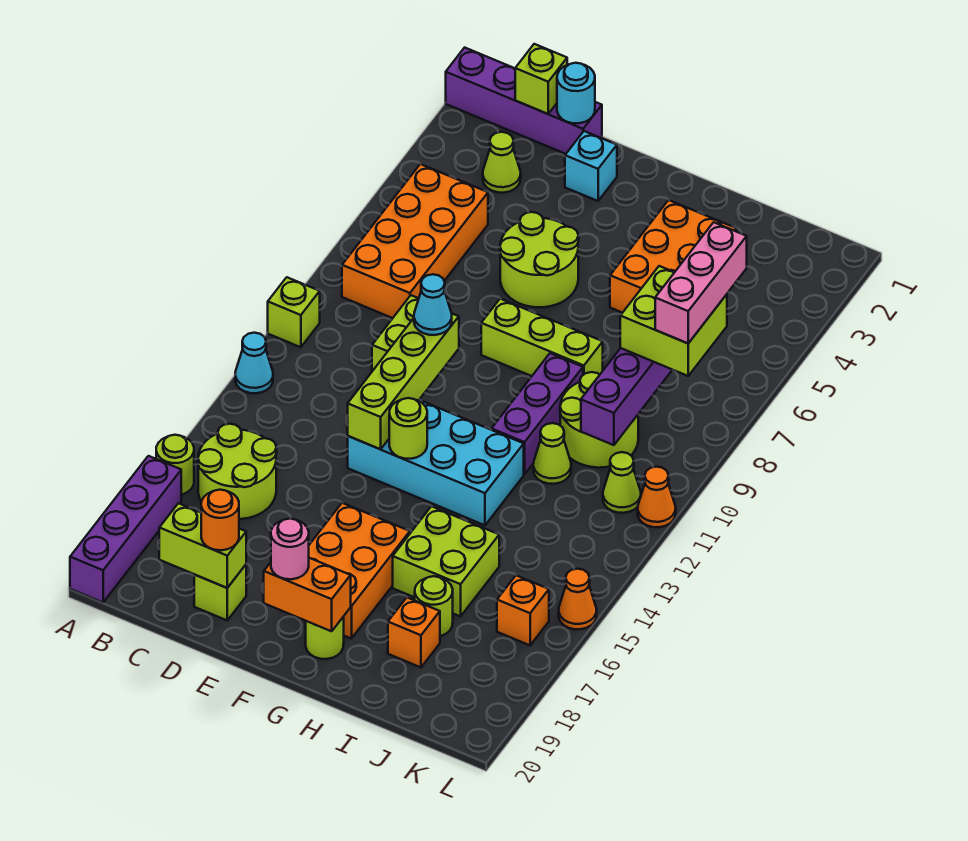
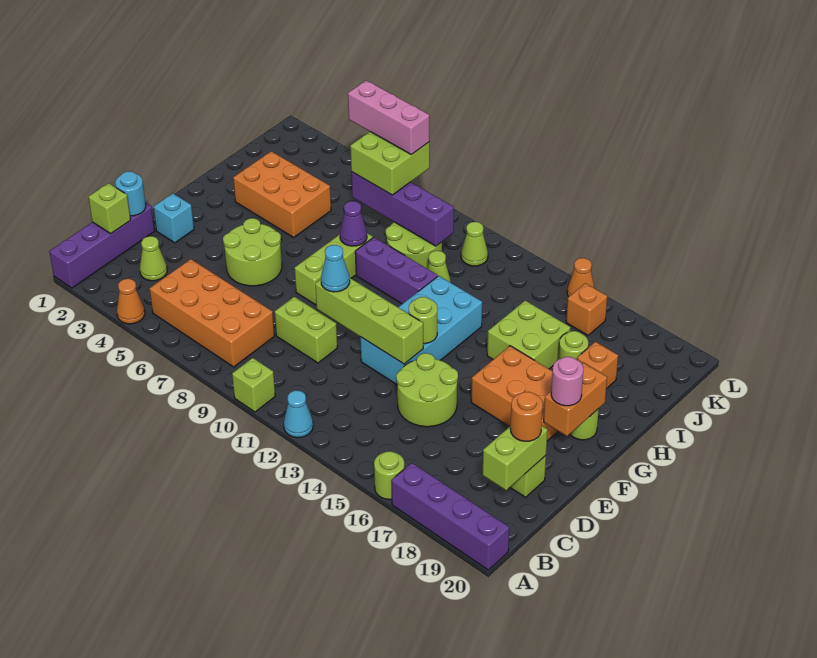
lime 2x2 round brick [198,424,277,519] -> lime 2x2 round brick moved to [396,353,458,427]
none -> purple 1x1 cone [340,201,367,246]
orange 1x1 cone [638,467,676,527] -> orange 1x1 cone moved to [117,279,145,324]

